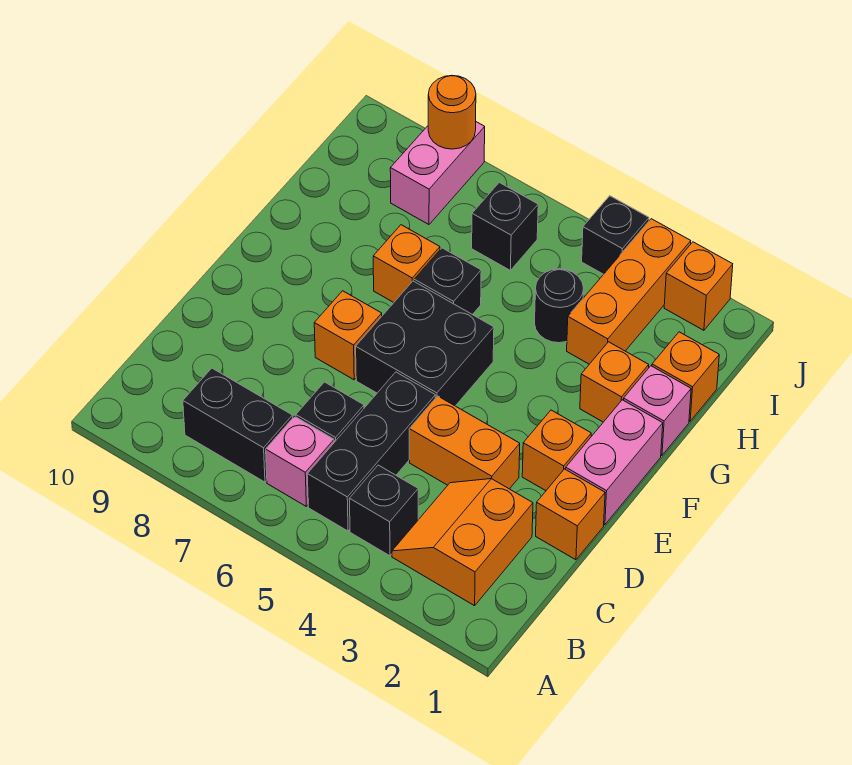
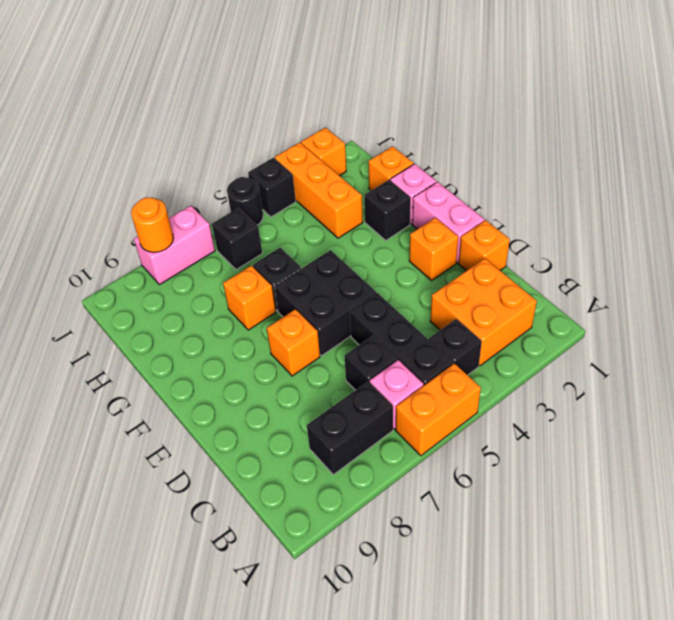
orange 2x2 slope [392,479,533,606] -> orange 2x2 brick [430,258,537,366]
orange 1x2 brick [409,396,520,489] -> orange 1x2 brick moved to [396,363,481,456]
orange 1x1 brick [580,342,649,422] -> black 1x1 brick [364,180,411,241]
black 1x1 round brick [535,269,584,343] -> black 1x1 round brick moved to [227,177,263,225]
pink 1x2 brick [390,122,485,224] -> pink 1x2 brick turned to [134,206,215,285]

